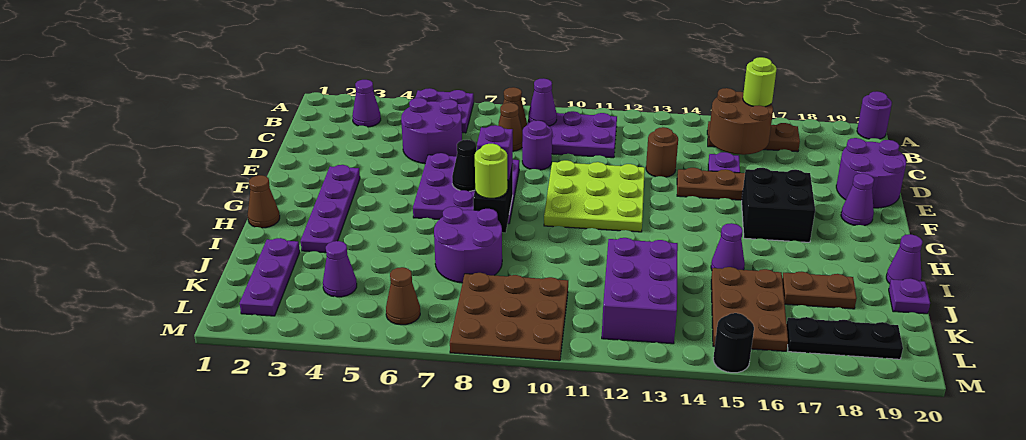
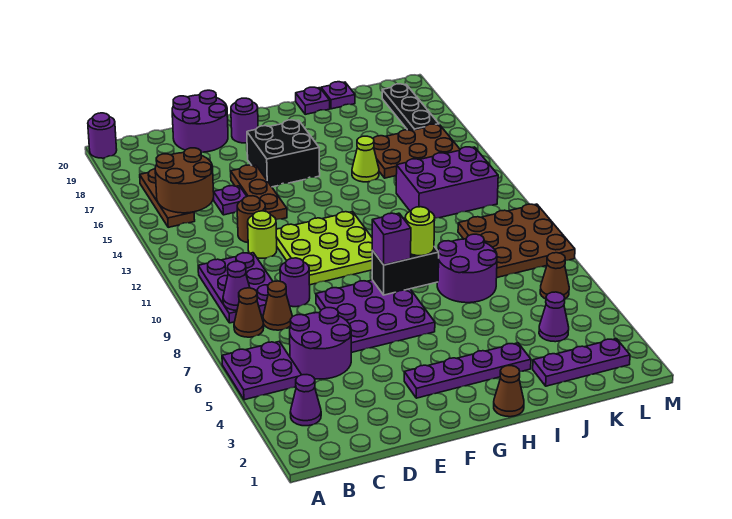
lime 1x1 round brick [743,57,777,107] -> lime 1x1 round brick moved to [248,211,277,258]
black 1x1 cone [452,140,476,191] -> none
purple 1x1 cone [841,173,874,226] -> purple 1x1 round brick [231,98,258,143]
purple 1x1 cone [711,223,745,270] -> lime 1x1 cone [352,136,379,182]
purple 1x1 cone [886,234,923,284] -> purple 1x1 plate [296,87,330,114]
brown 1x2 plate [782,272,857,309] -> none
black 1x1 round brick [713,313,754,373] -> none

